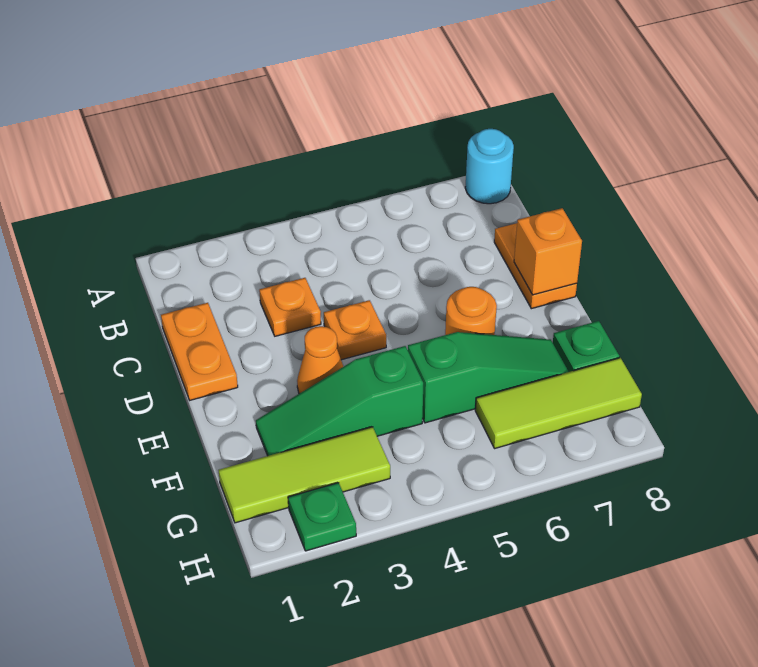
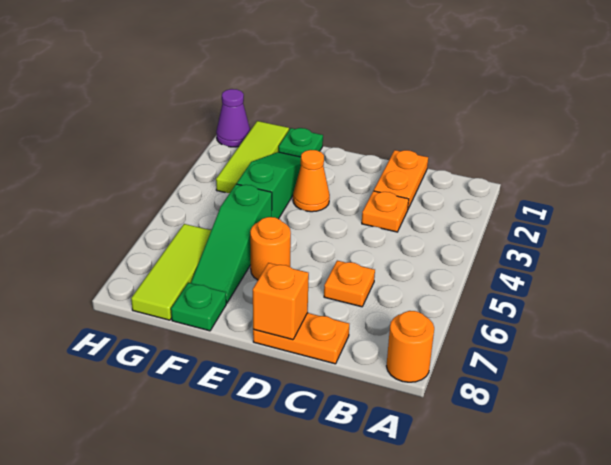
cyan 1x1 round brick [465,129,514,204] -> orange 1x1 round brick [387,311,434,382]
orange 1x2 plate [161,303,238,400] -> orange 1x2 plate turned to [374,150,428,208]
orange 1x1 plate [324,300,386,360] -> orange 1x1 plate moved to [324,261,375,307]
none -> purple 1x1 cone [216,89,250,147]
green 1x1 plate [288,483,356,551] -> green 1x1 plate moved to [279,128,323,157]

